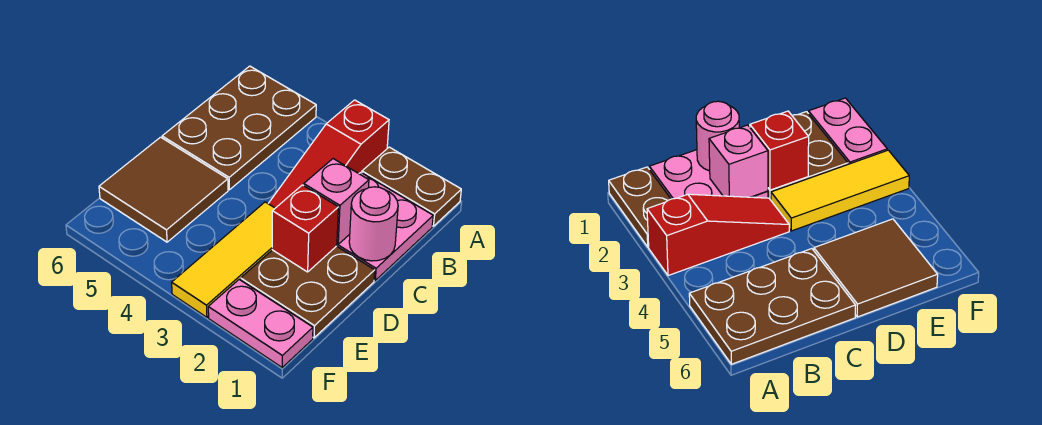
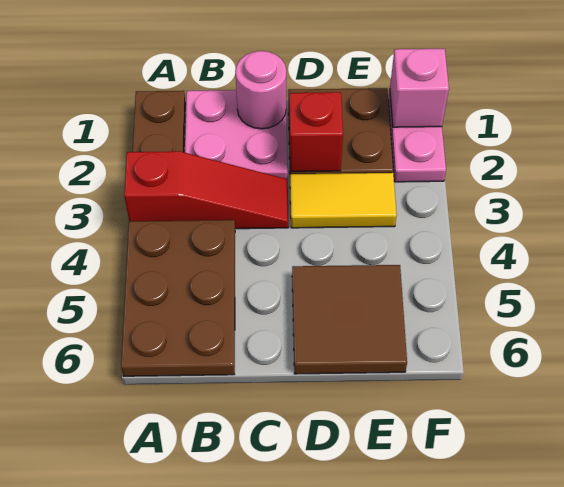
brown 2x3 plate [162,66,316,190] -> brown 2x3 plate turned to [121,220,235,376]
pink 1x1 brick [304,159,369,244] -> pink 1x1 brick moved to [390,49,449,127]
yellow 1x3 tile [172,202,275,317] -> yellow 1x2 tile [290,173,397,228]

